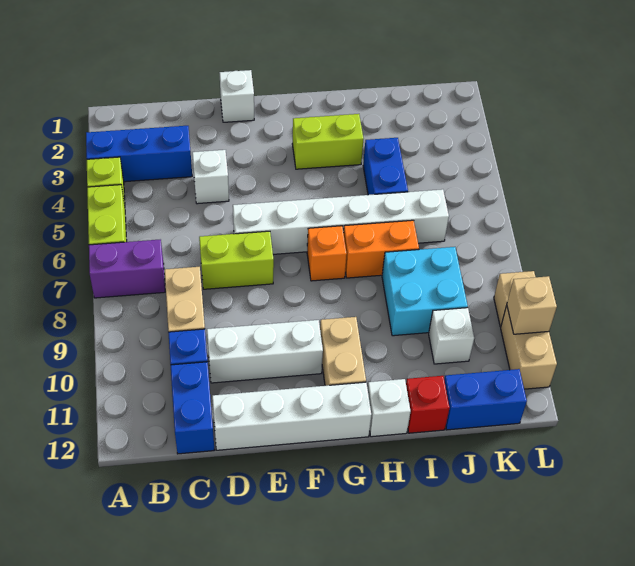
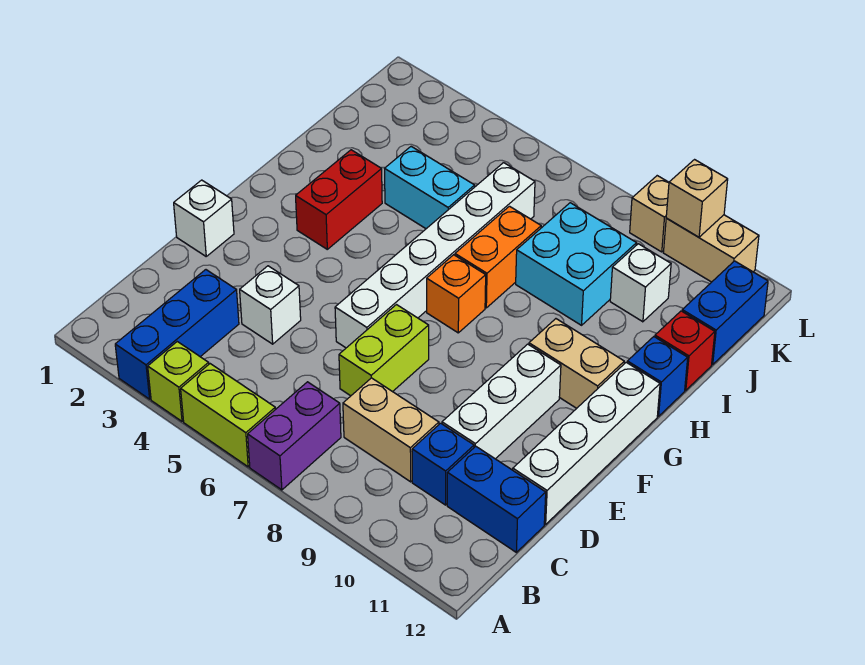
lime 1x2 brick [292,114,363,169] -> red 1x2 brick [296,150,382,249]
white 1x1 brick [368,379,411,437] -> blue 1x1 brick [627,337,688,416]
blue 1x2 brick [363,138,408,195] -> cyan 1x2 brick [385,147,475,229]

